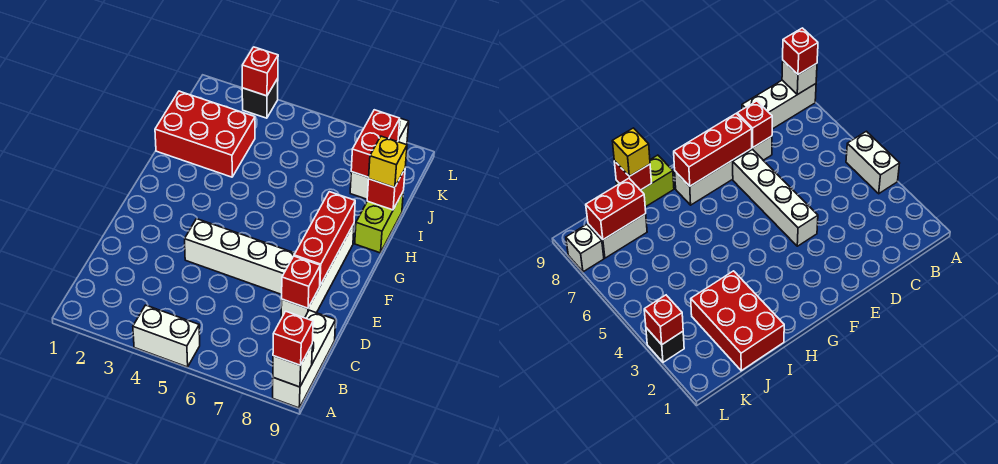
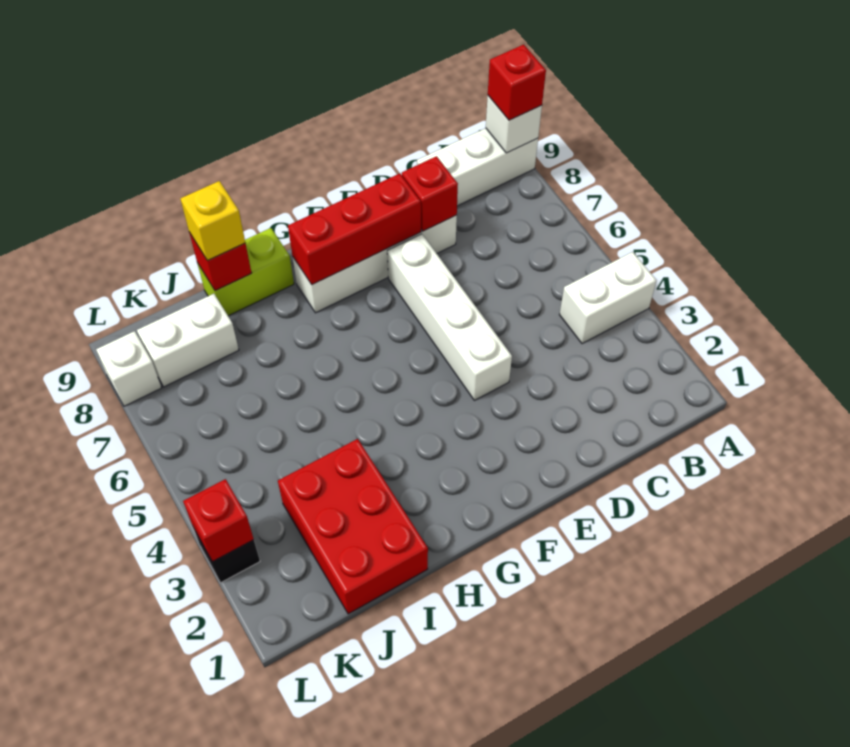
white 1x2 brick [133,305,200,367] -> white 1x2 brick turned to [560,252,656,344]
red 1x2 brick [351,110,400,177] -> none

